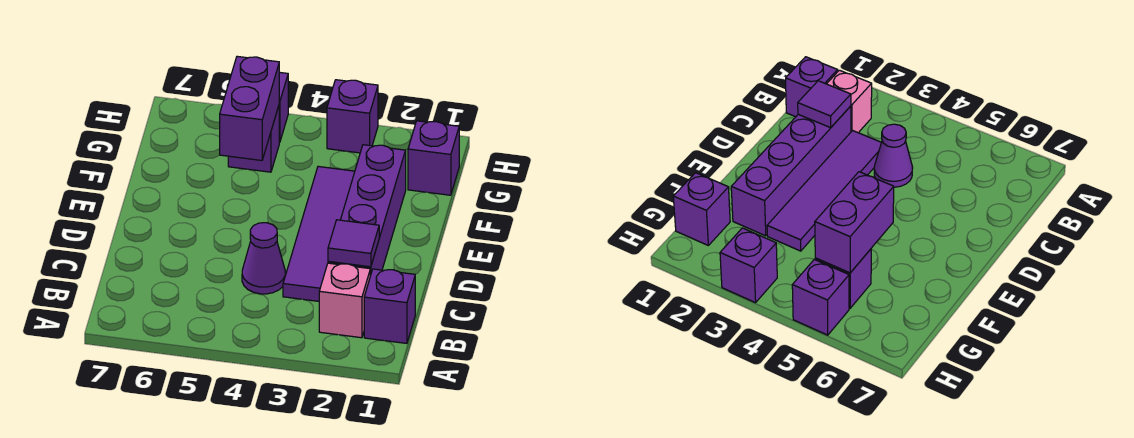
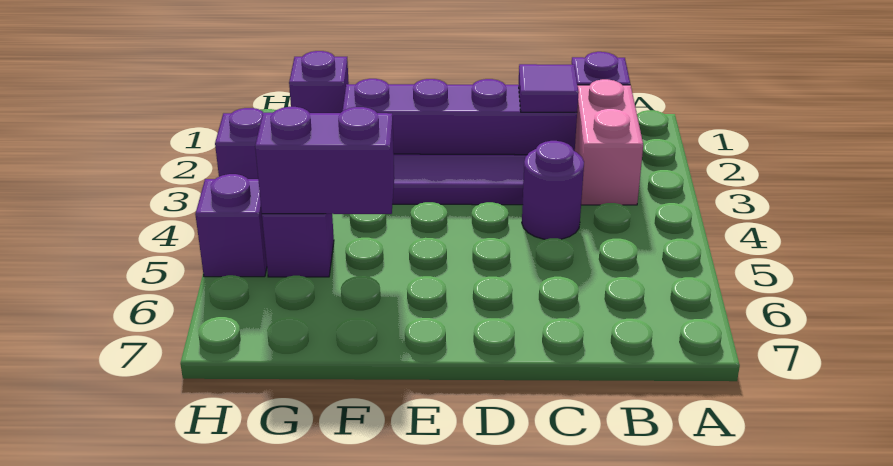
pink 1x1 brick [319,263,370,338] -> pink 1x2 brick [575,79,643,205]
purple 1x1 cone [242,223,285,294] -> purple 1x1 round brick [522,141,584,239]

